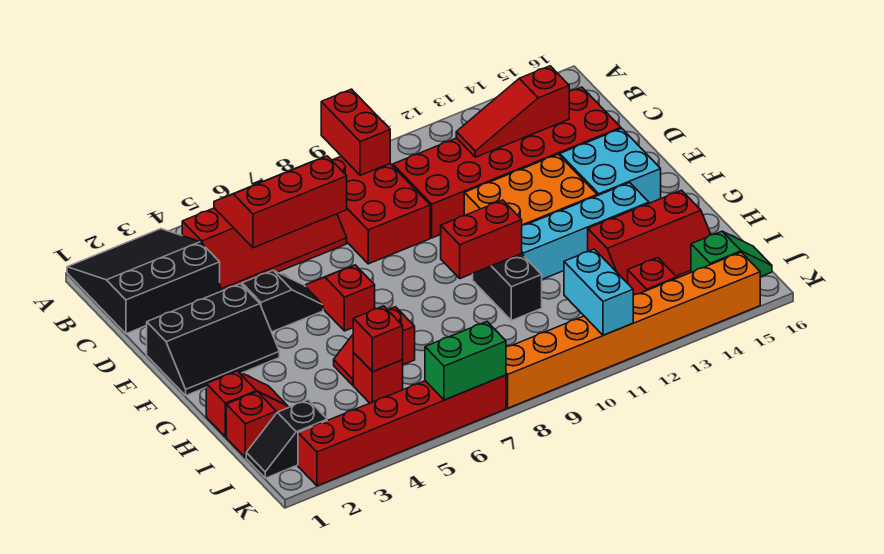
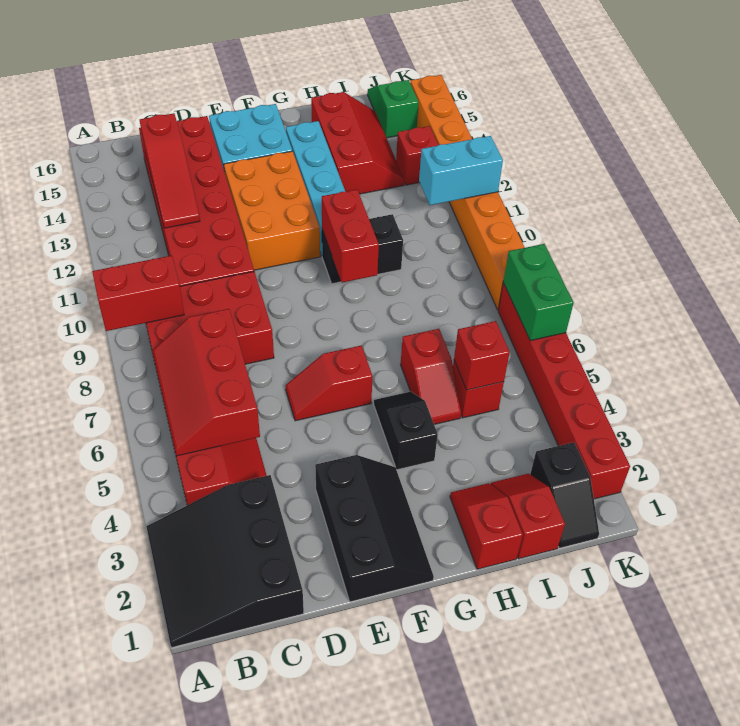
black 1x2 slope [242,270,323,332] -> black 1x2 slope moved to [374,392,438,470]

